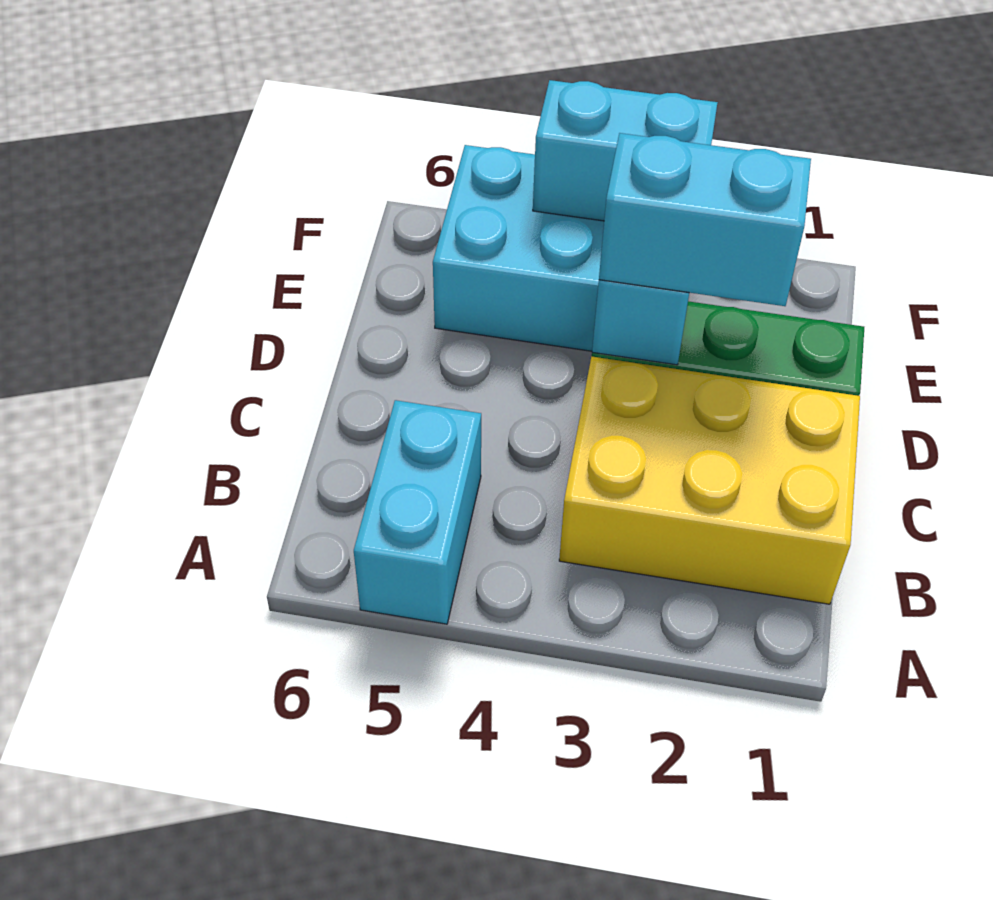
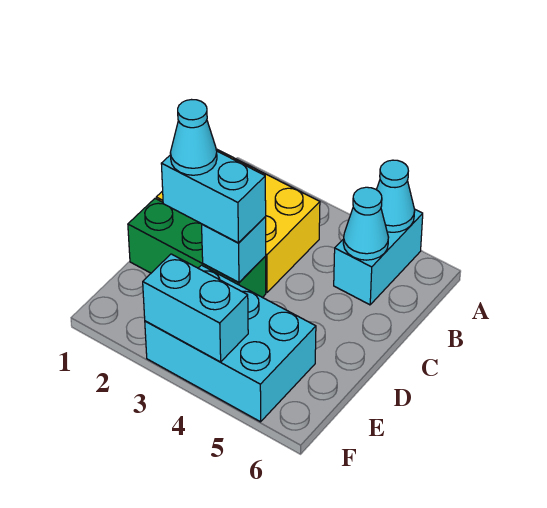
none -> cyan 1x1 cone [376,160,415,232]
none -> cyan 1x1 cone [343,187,389,260]
none -> cyan 1x1 cone [170,100,217,175]

